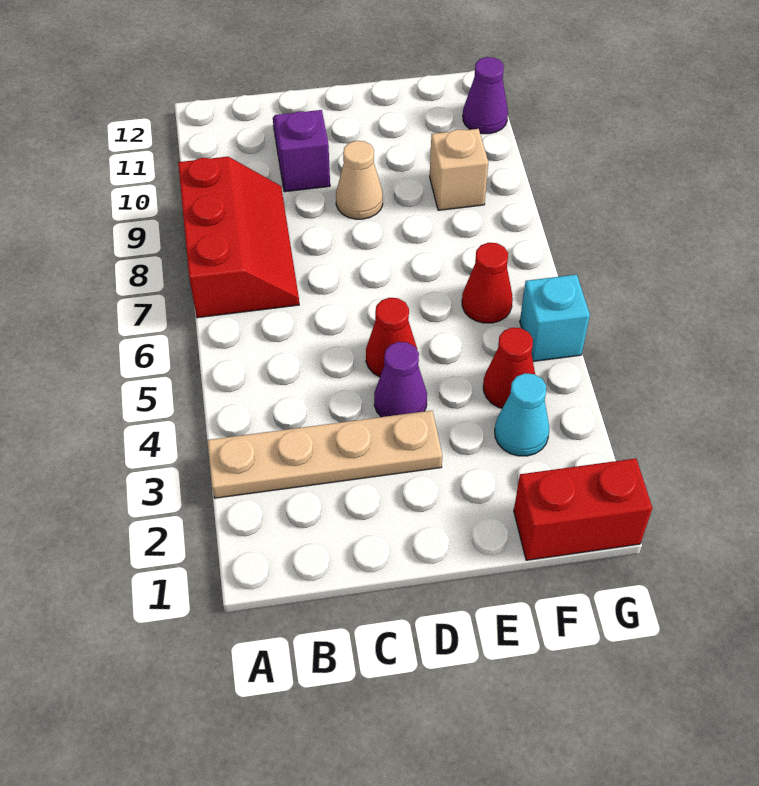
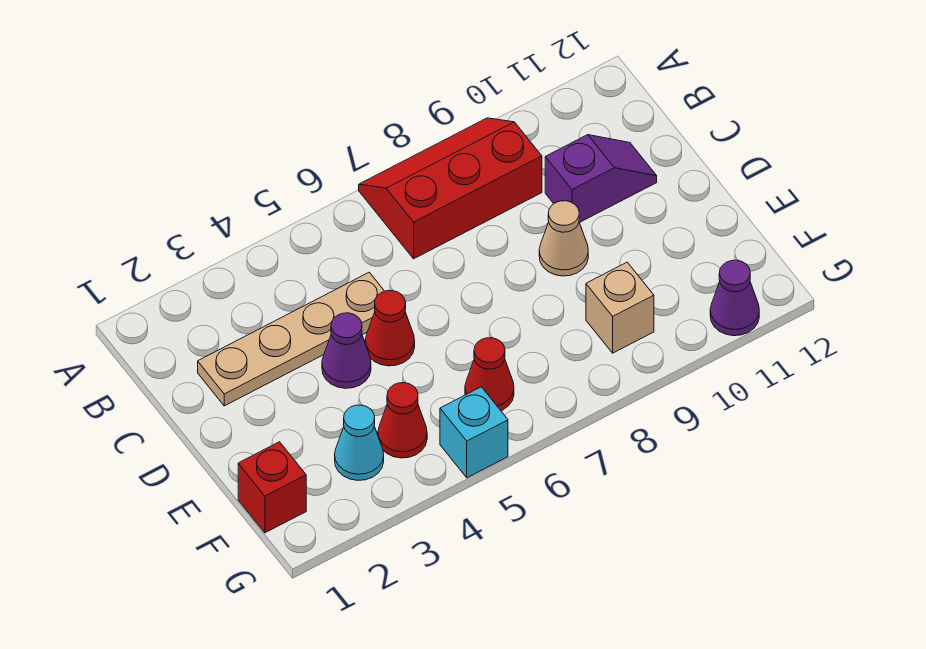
tan 1x4 plate [207,411,442,498] -> tan 1x4 plate turned to [198,272,385,406]
red 2x3 slope [178,157,299,318] -> red 2x3 slope turned to [359,118,542,259]
red 1x2 brick [514,458,652,560] -> red 1x1 brick [238,442,306,533]

